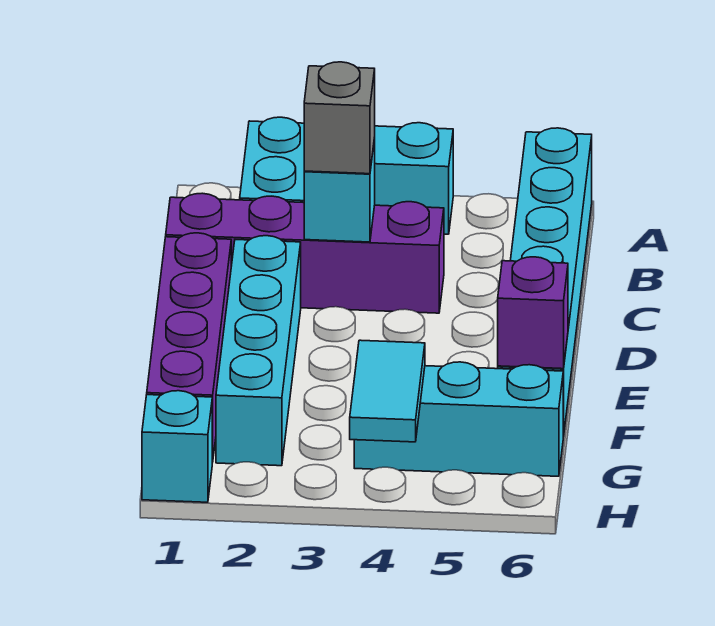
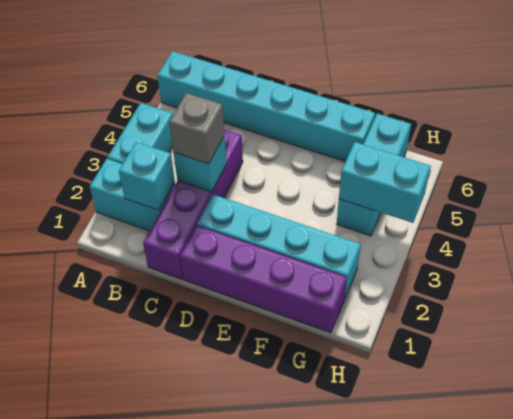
purple 1x1 brick [498,257,568,369] -> none
cyan 1x2 tile [350,340,425,442] -> cyan 1x2 brick [339,142,431,223]
cyan 1x1 brick [142,391,212,502] -> cyan 1x1 brick moved to [119,142,175,210]

